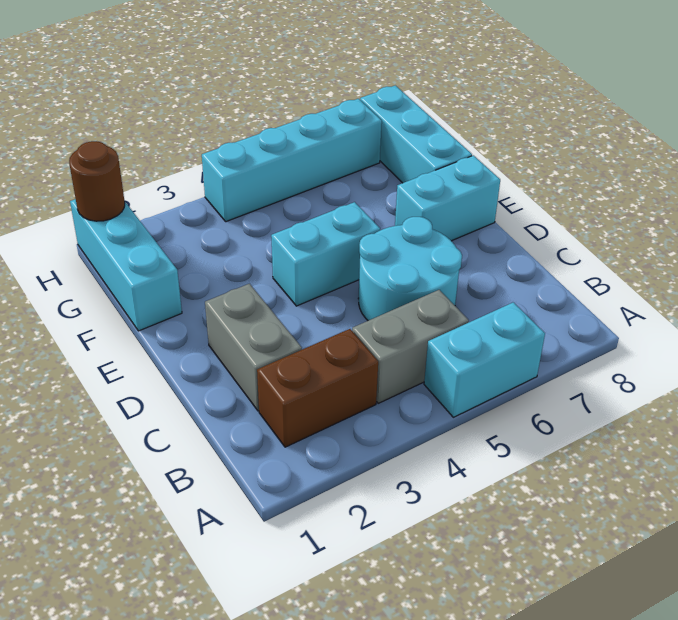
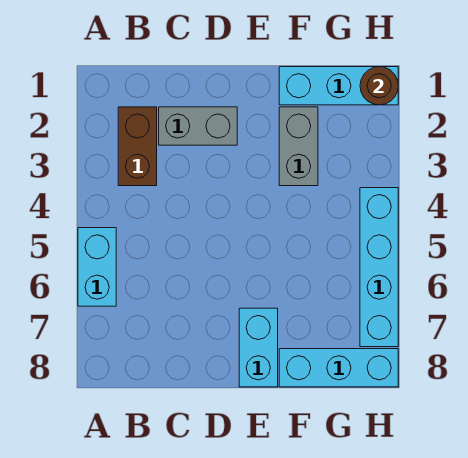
grey 1x2 brick [352,290,469,403] -> grey 1x2 brick moved to [279,107,318,186]
cyan 2x2 round brick [358,217,462,321] -> none
cyan 1x2 brick [271,202,380,306] -> none

